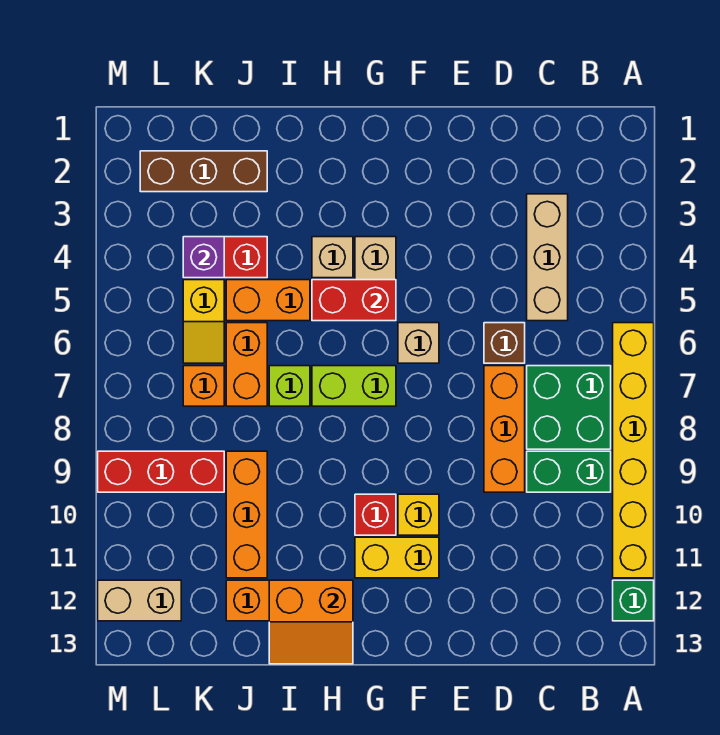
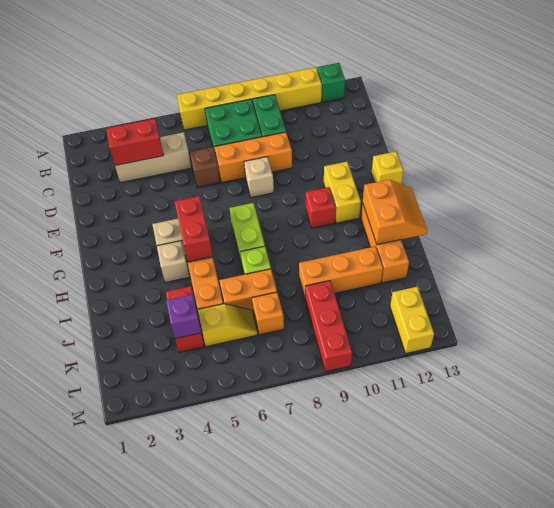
none -> red 1x2 brick [106,119,163,165]
tan 1x1 brick [398,323,439,363] -> tan 1x1 brick moved to [244,157,274,197]
yellow 1x1 brick [398,494,439,535] -> yellow 1x1 brick moved to [371,152,403,184]
brown 1x3 brick [140,151,267,192] -> none
tan 1x2 brick [98,580,181,621] -> yellow 1x2 brick [390,287,434,353]

